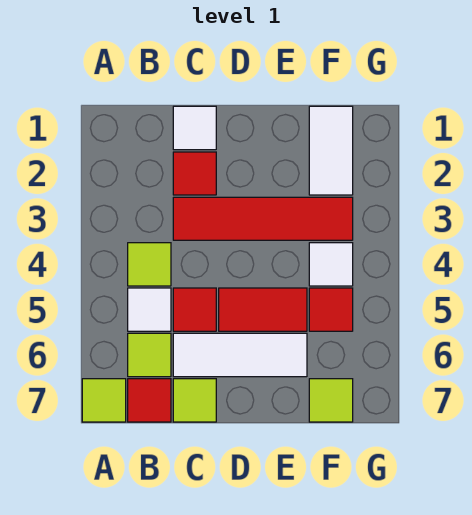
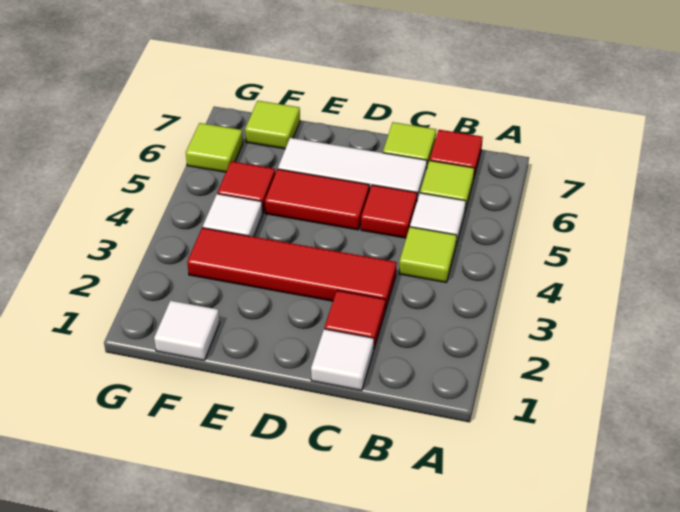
lime 1x1 tile [82,379,126,422] -> lime 1x1 tile moved to [186,123,243,172]
white 1x2 tile [309,106,353,195] -> white 1x1 tile [154,301,220,360]

